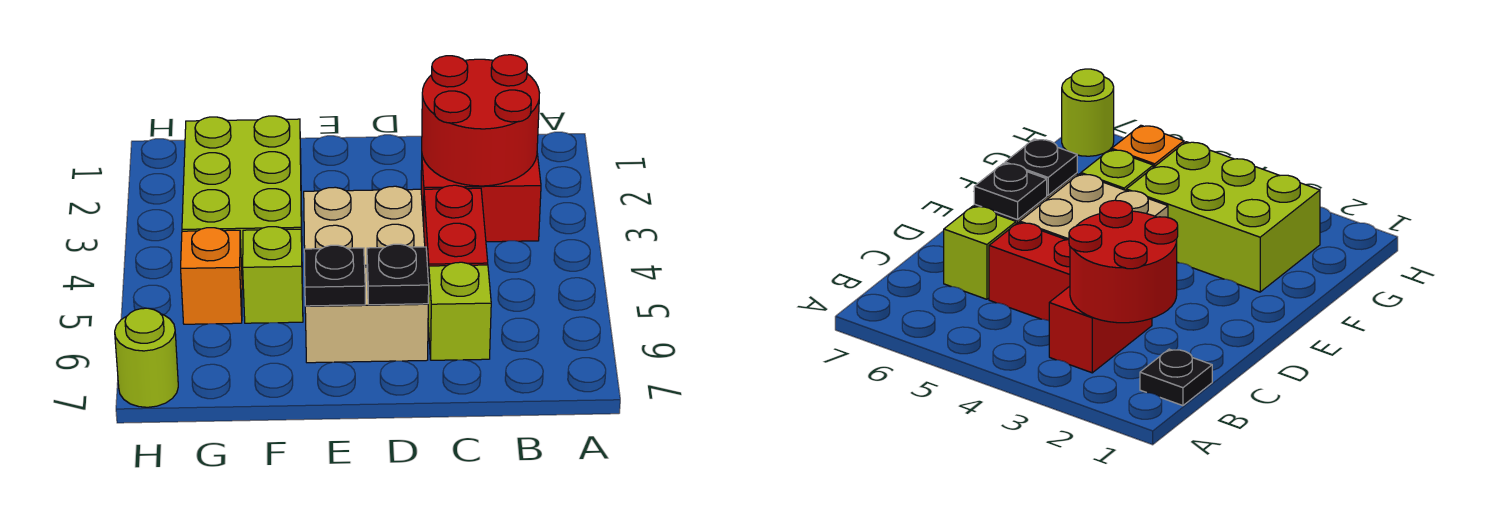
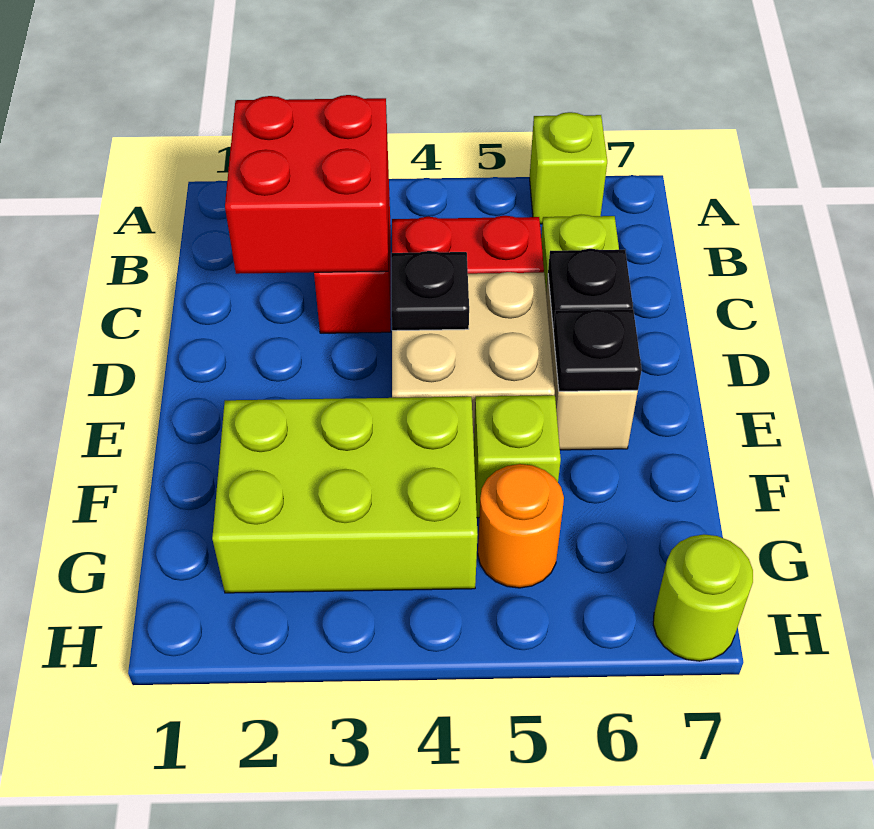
none -> lime 1x1 brick [530,112,607,224]
black 1x1 plate [1140,349,1212,406] -> black 1x1 plate moved to [391,251,469,331]
red 2x2 round brick [422,55,539,186] -> red 2x2 brick [225,95,388,274]
orange 1x1 brick [181,228,242,324] -> orange 1x1 round brick [478,464,564,588]

